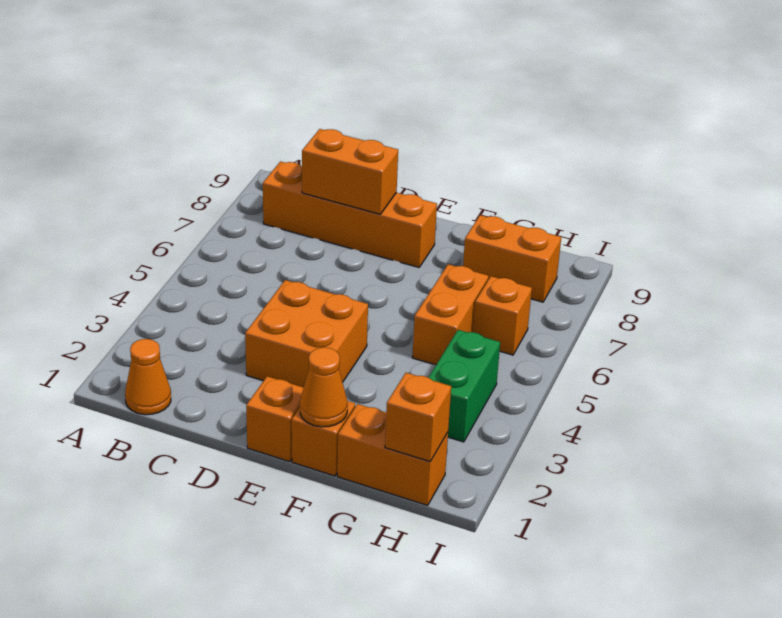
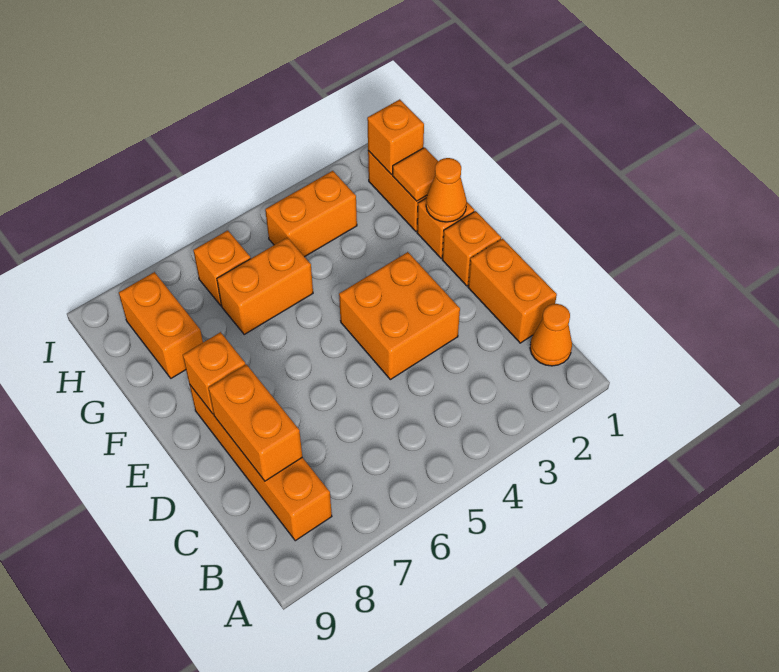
none -> orange 1x2 brick [468,239,557,343]
none -> orange 1x1 brick [183,332,246,414]
none -> orange 1x1 tile [393,147,438,201]
green 1x2 brick [428,330,500,442] -> orange 1x2 brick [265,171,357,257]

